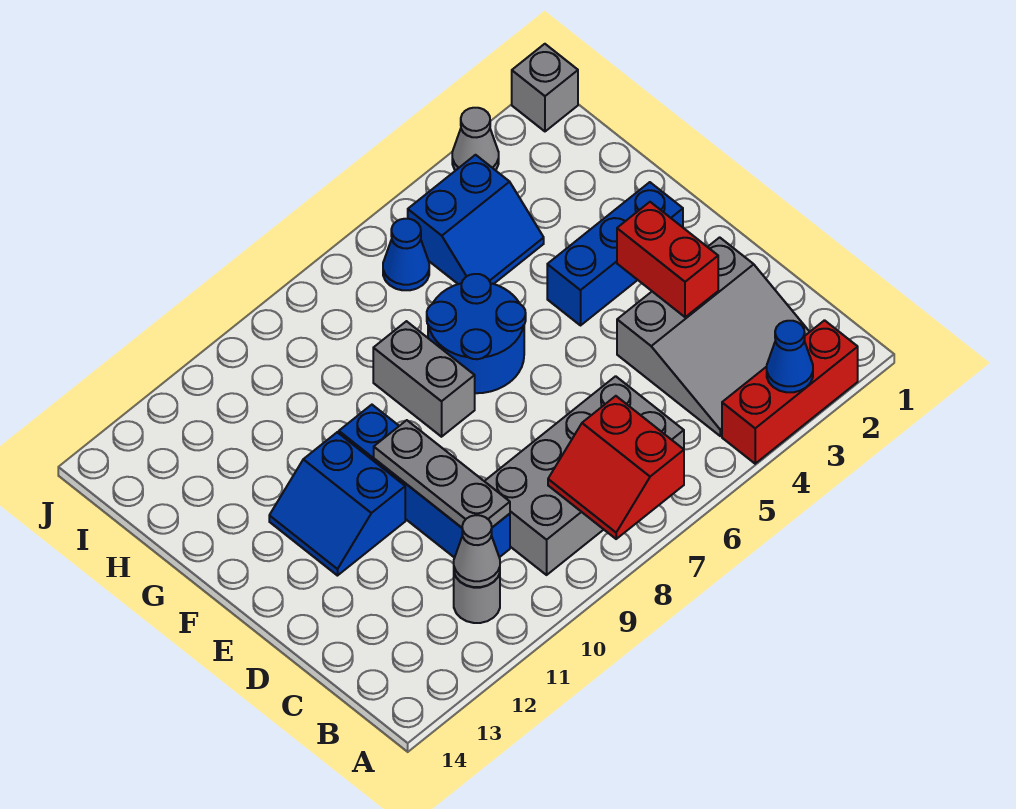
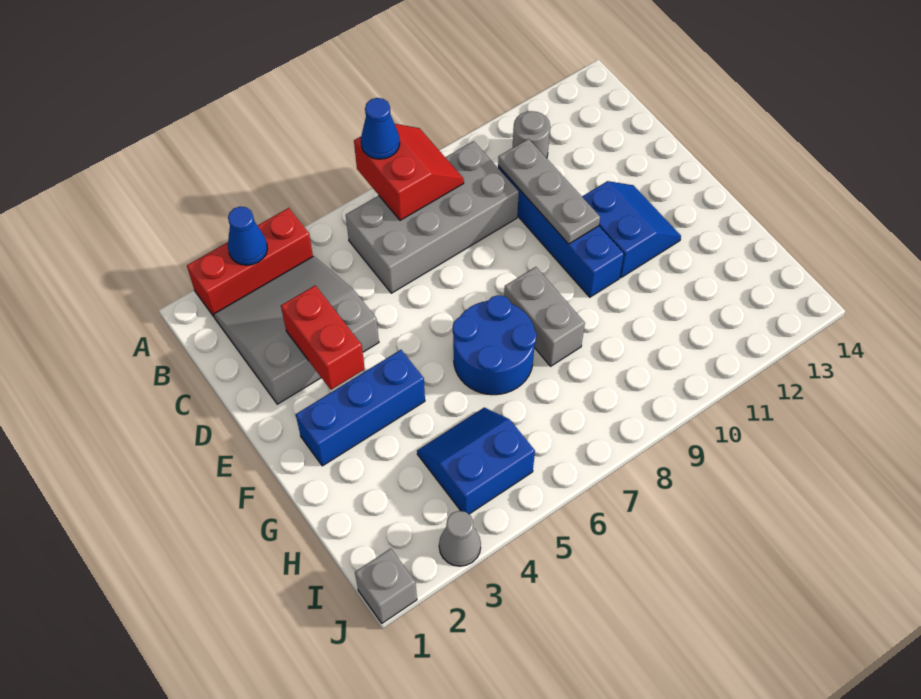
grey 1x1 cone [454,515,500,587] -> none
blue 1x1 cone [383,219,429,290] -> blue 1x1 cone moved to [361,98,400,159]

